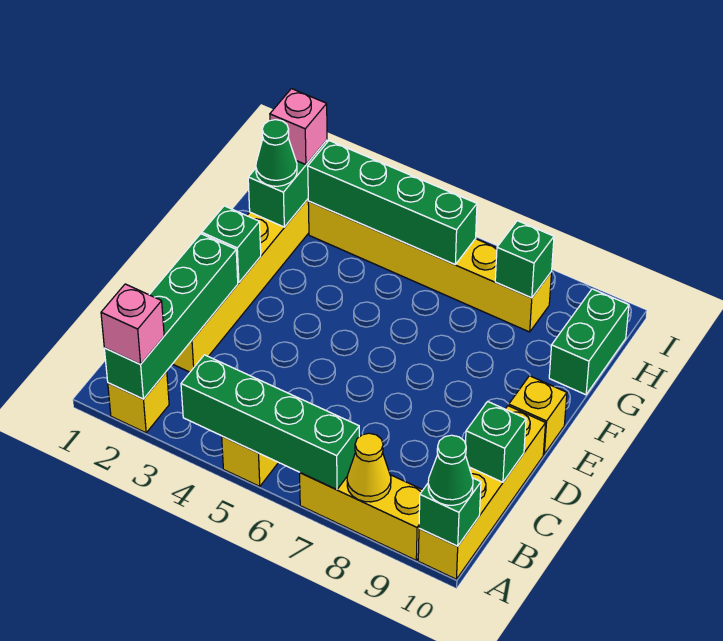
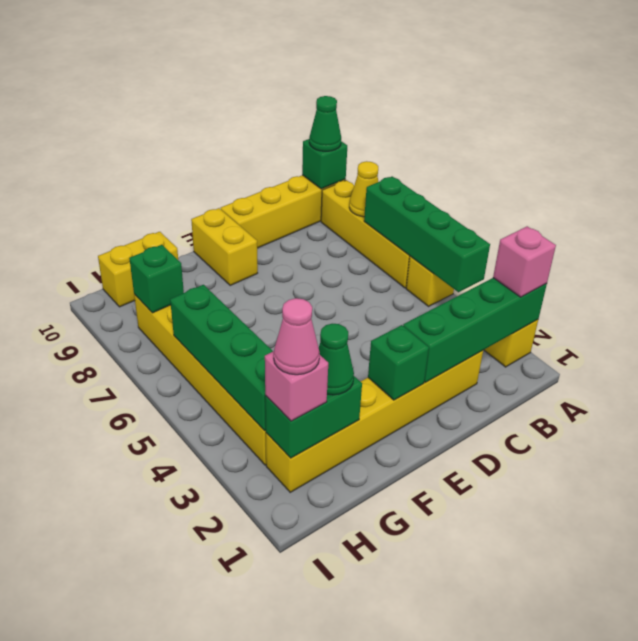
yellow 1x3 brick [300,473,423,560] -> yellow 1x4 brick [321,180,410,288]
green 1x1 brick [466,401,526,482] -> none
yellow 1x1 brick [509,376,567,454] -> yellow 1x2 brick [191,208,258,285]
green 1x2 brick [549,289,629,395] -> yellow 1x2 brick [98,232,178,307]
none -> pink 1x1 cone [274,298,320,375]

